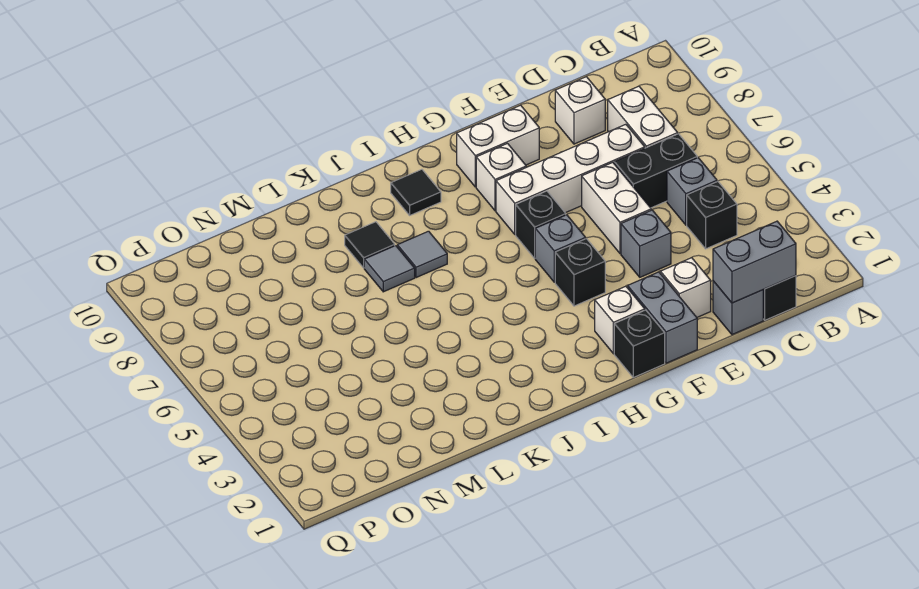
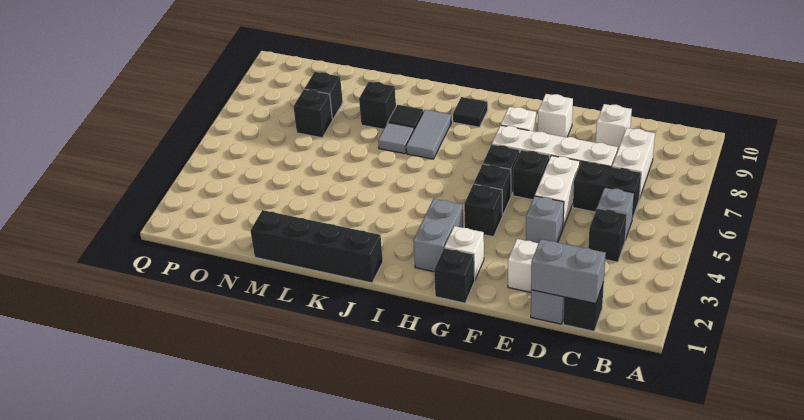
grey 1x2 brick [628,272,697,363] -> grey 1x2 brick moved to [413,199,463,272]
none -> black 1x1 brick [513,150,550,200]
white 1x2 brick [457,105,539,187] -> white 1x1 brick [538,94,573,137]
grey 1x1 brick [535,215,586,282] -> black 1x1 brick [474,164,511,216]
none -> black 1x4 brick [250,210,383,283]
grey 1x1 tile [397,231,447,278] -> grey 1x2 tile [406,110,451,159]
none -> black 1x1 brick [359,82,396,129]
none -> black 1x1 brick [293,89,332,138]
none -> black 1x1 brick [304,72,343,120]

